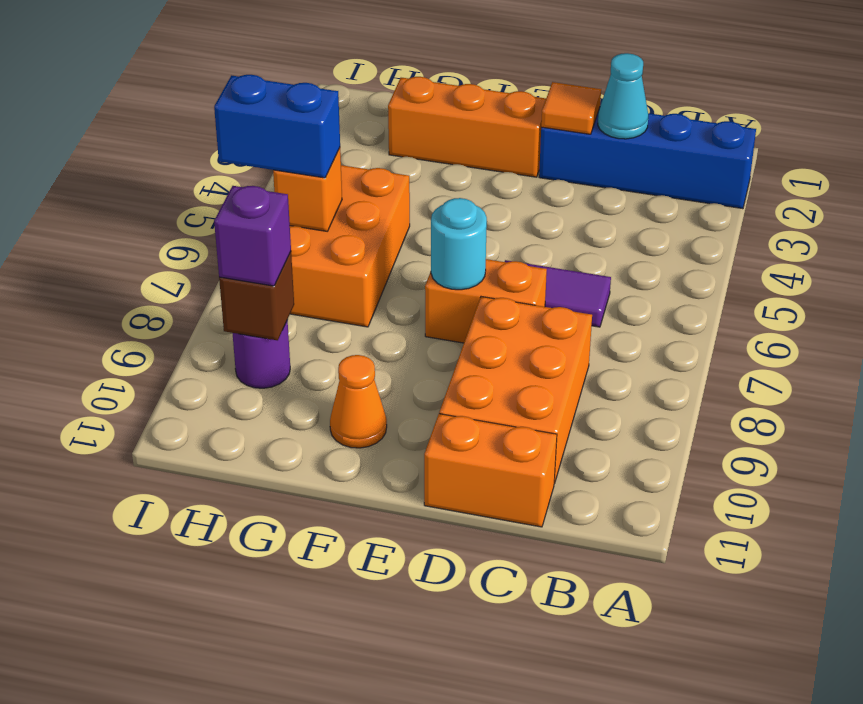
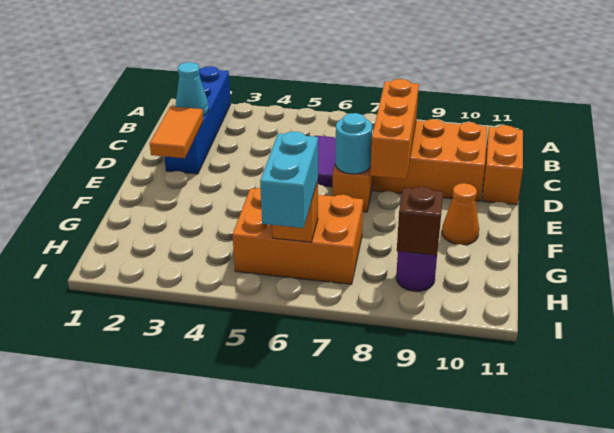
orange 1x1 tile [541,82,601,134] -> orange 1x2 tile [150,106,204,158]
orange 1x3 brick [388,77,546,177] -> orange 1x3 brick moved to [370,79,419,179]
blue 1x2 brick [214,75,340,178] -> cyan 1x2 brick [260,132,318,228]
purple 1x1 brick [214,186,291,286] -> none

